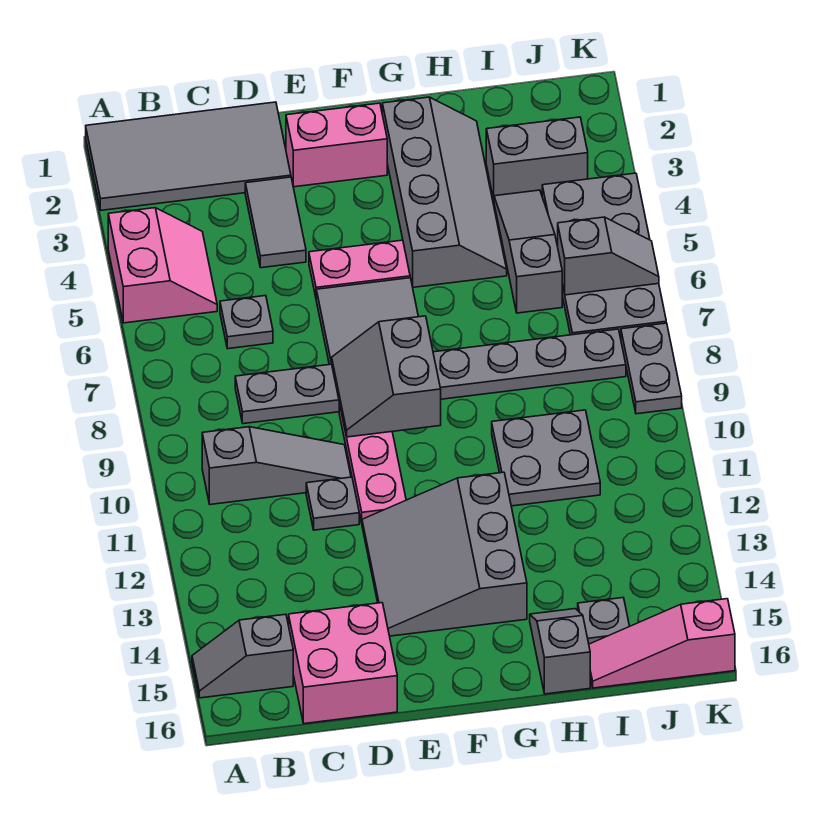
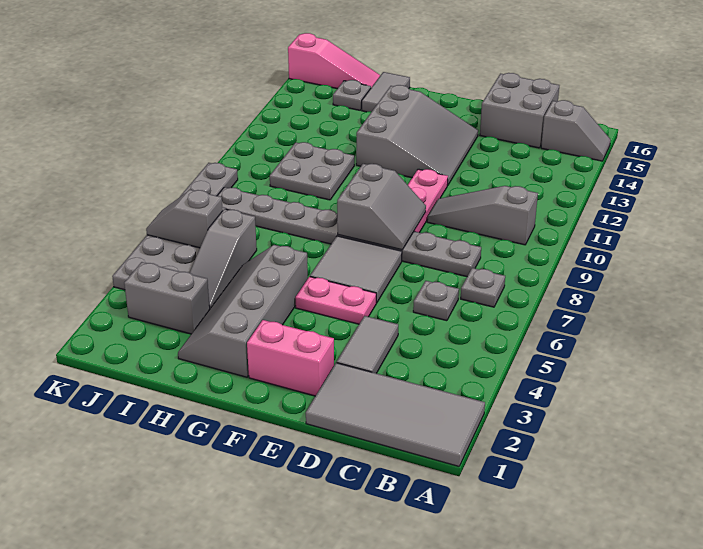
pink 2x2 slope [108,208,217,323] -> none
pink 2x2 brick [289,603,397,724] -> grey 2x2 brick [480,73,559,148]
grey 1x1 plate [306,477,359,530] -> grey 1x1 plate moved to [461,268,505,307]
grey 1x2 slope [530,609,590,694] -> grey 1x2 tile [362,72,410,112]

